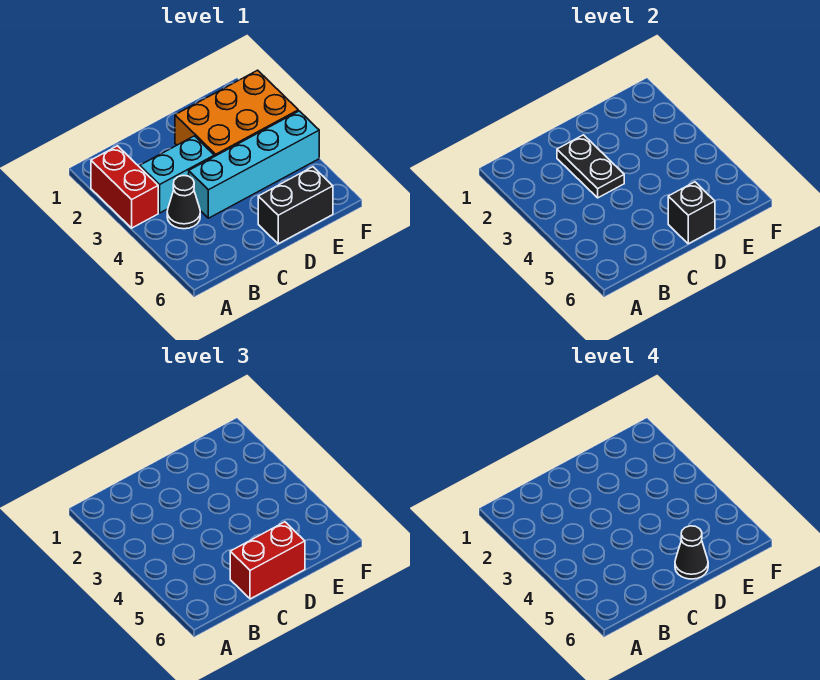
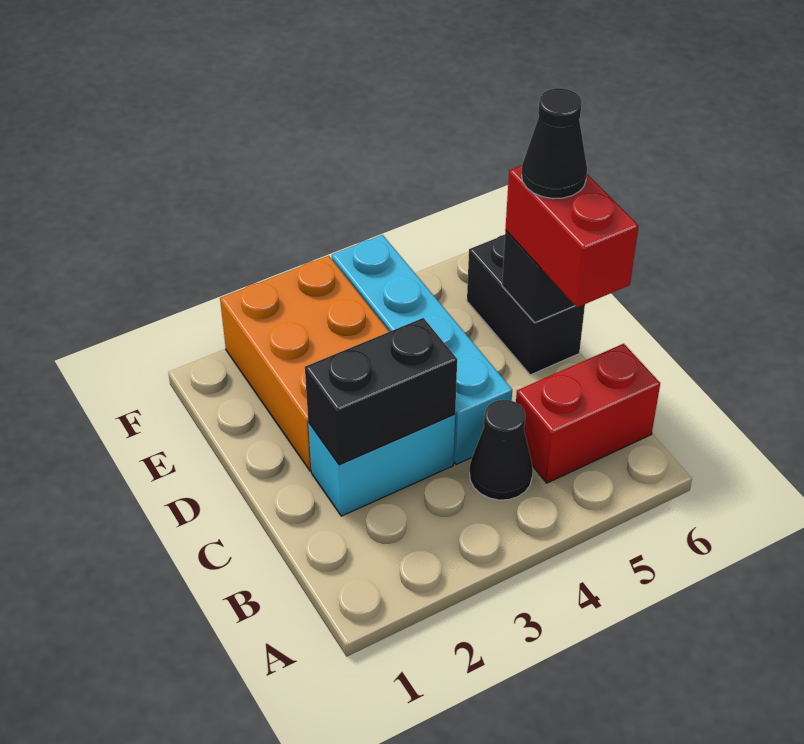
red 1x2 brick [91,146,158,228] -> red 1x2 brick moved to [516,344,660,483]
cyan 1x2 brick [140,136,214,213] -> cyan 1x2 brick turned to [308,414,455,516]
black 1x2 plate [557,135,624,198] -> black 1x2 brick [305,318,457,465]

